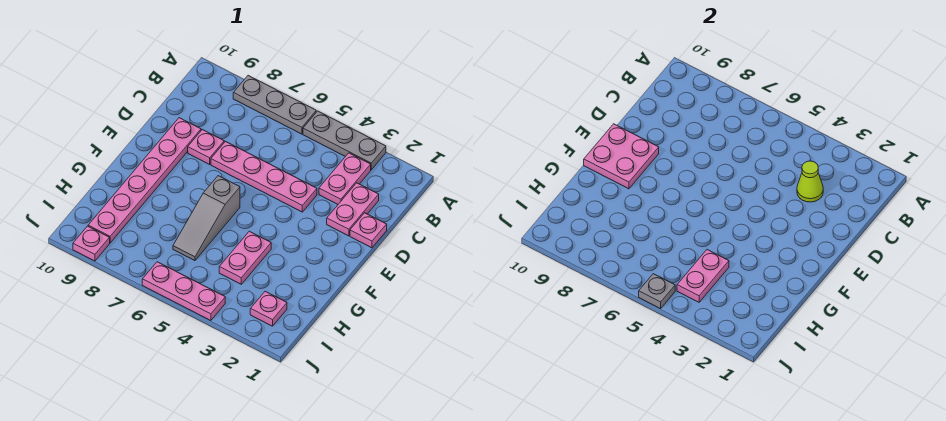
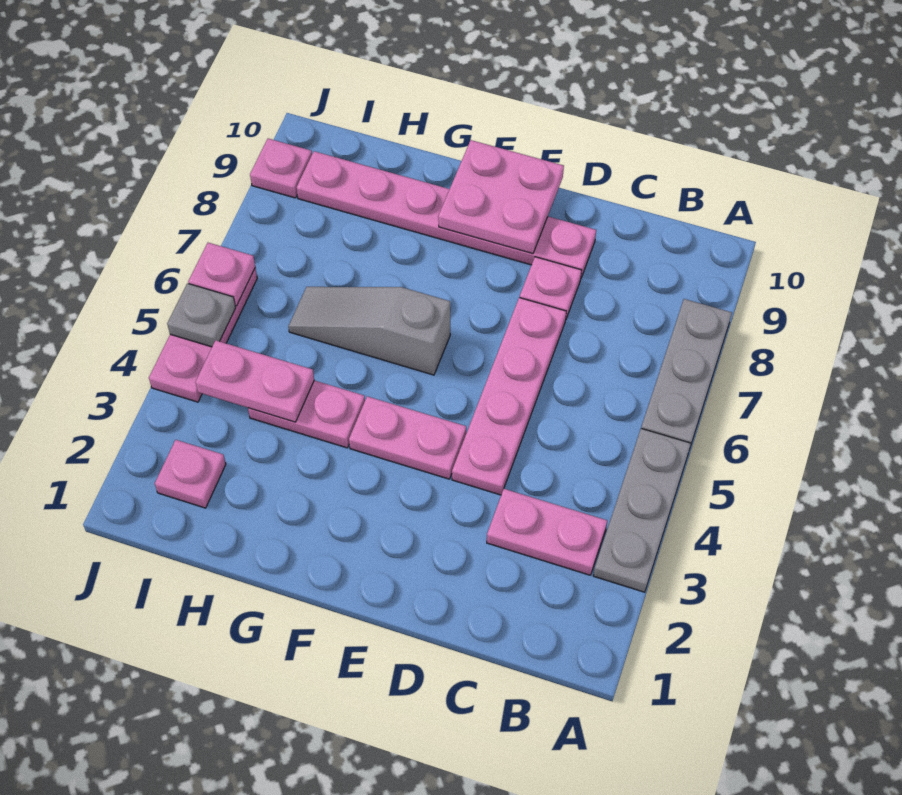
pink 1x2 plate [327,183,379,236] -> pink 1x2 plate moved to [349,396,466,479]
lime 1x1 cone [797,161,823,202] -> none
pink 1x1 plate [350,213,387,248] -> pink 1x1 plate moved to [188,243,255,306]

